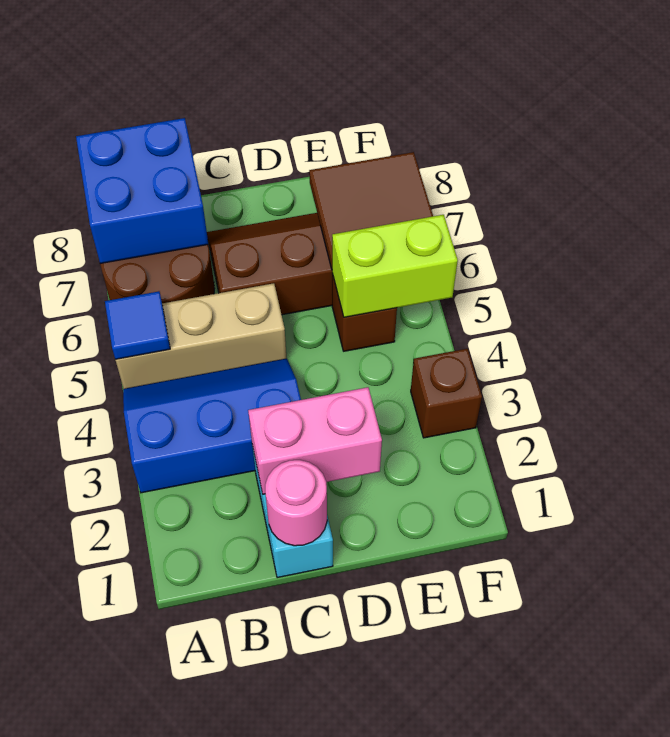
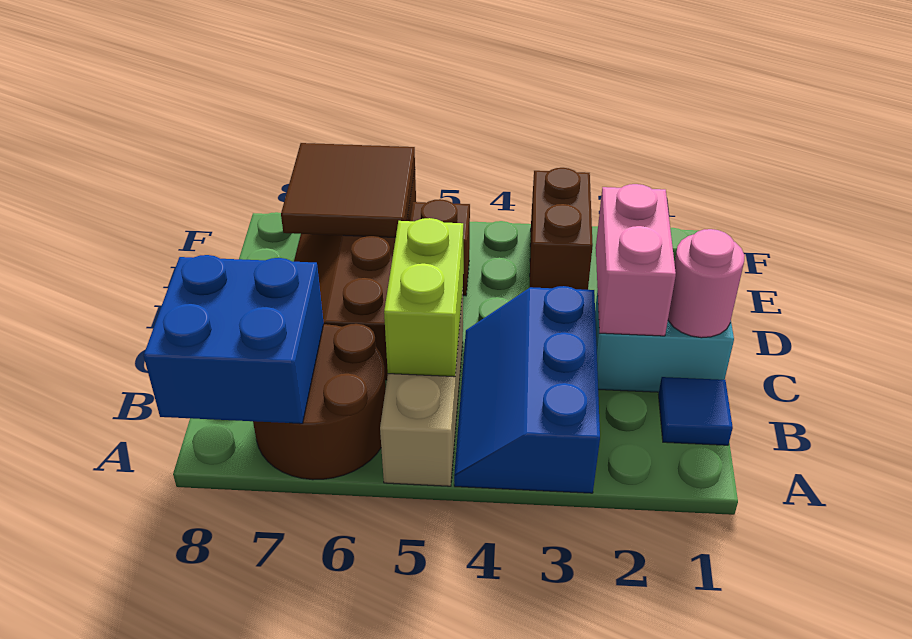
blue 1x1 tile [105,291,170,359] -> blue 1x1 tile moved to [658,377,733,445]
lime 1x2 brick [332,215,458,317] -> lime 1x2 brick moved to [384,218,463,377]
brown 1x1 brick [411,349,482,438] -> brown 1x2 brick [530,168,593,290]

